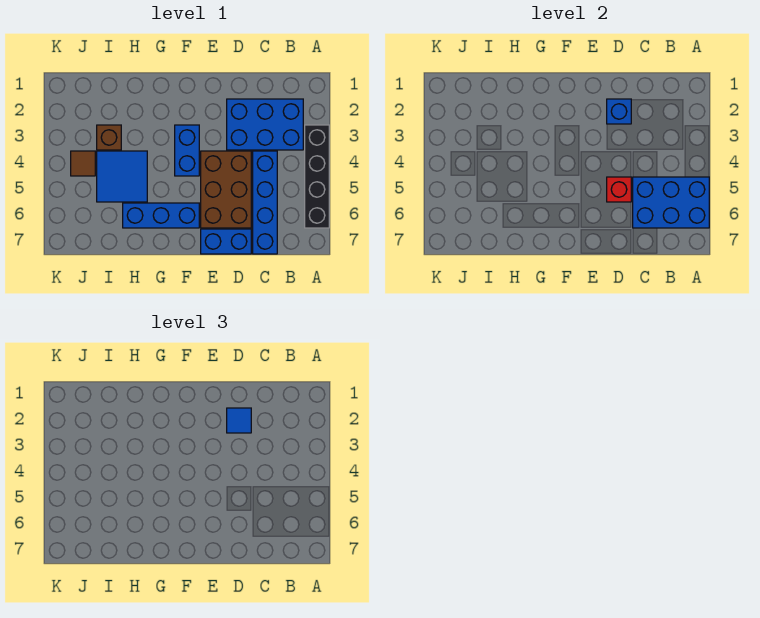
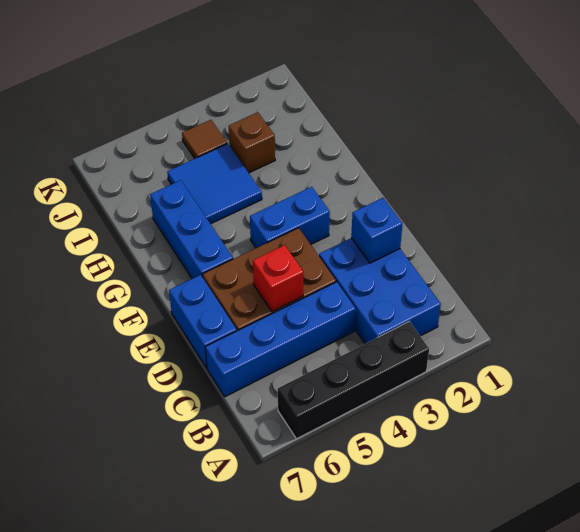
blue 2x3 brick [633,177,709,228] -> none
blue 1x1 tile [227,408,251,433] -> none

